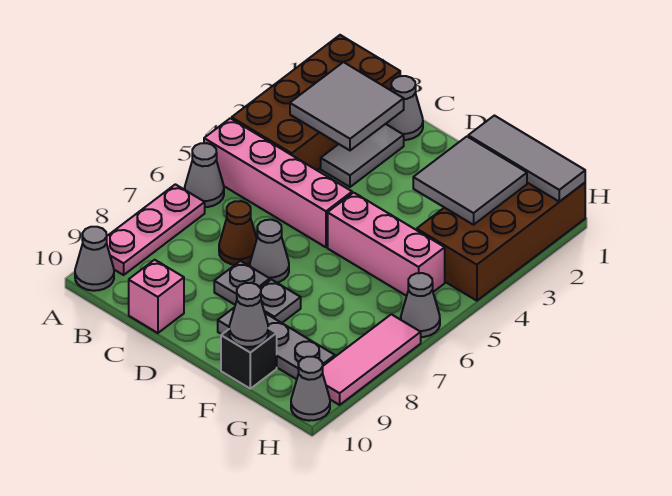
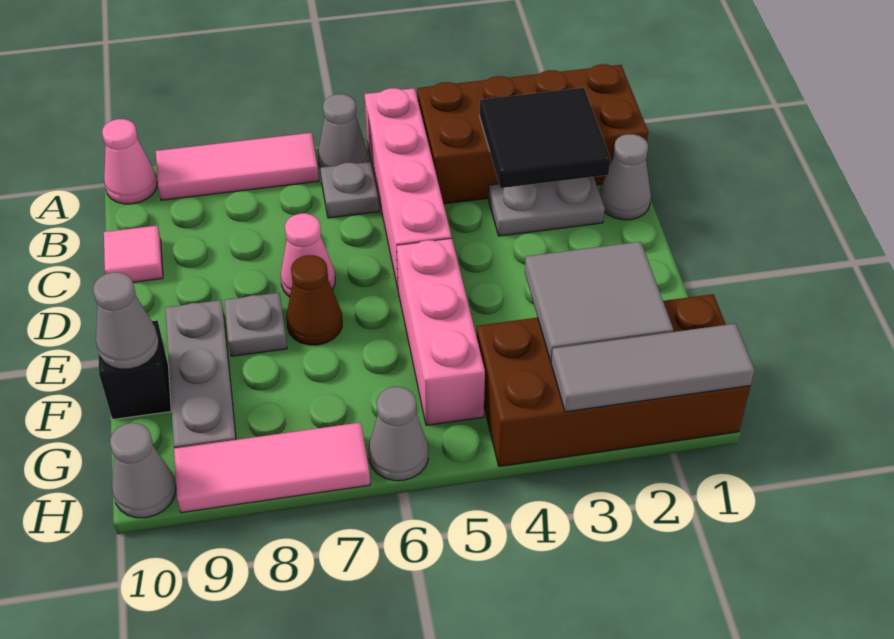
pink 1x3 plate [107,184,205,275] -> pink 1x3 tile [156,133,319,200]
grey 1x1 cone [75,227,114,291] -> pink 1x1 cone [102,119,157,204]
grey 2x2 tile [290,62,404,150] -> black 2x2 tile [479,88,610,188]
grey 1x2 tile [321,124,404,187] -> grey 1x2 plate [488,177,605,236]
brown 1x1 cone [219,201,257,265] -> brown 1x1 cone moved to [286,255,342,345]
pink 1x1 brick [129,260,184,333] -> pink 1x1 tile [104,226,163,282]
grey 1x1 cone [250,220,289,282] -> pink 1x1 cone [281,213,335,297]
grey 1x1 plate [214,261,270,305] -> grey 1x1 plate moved to [320,162,379,218]
grey 1x3 tile [468,116,585,202] -> grey 1x3 tile turned to [551,324,755,412]

